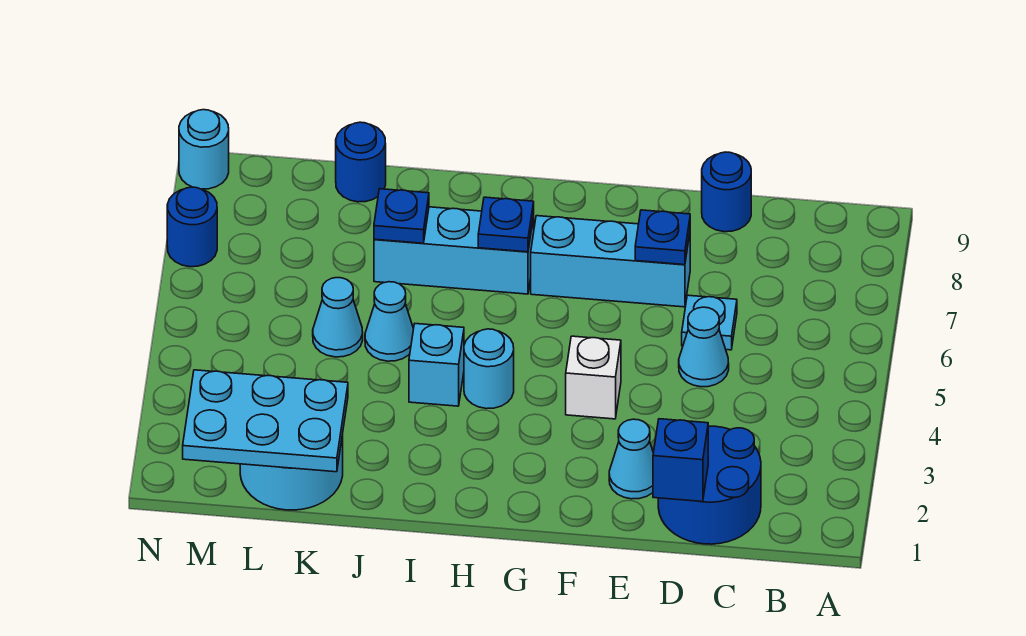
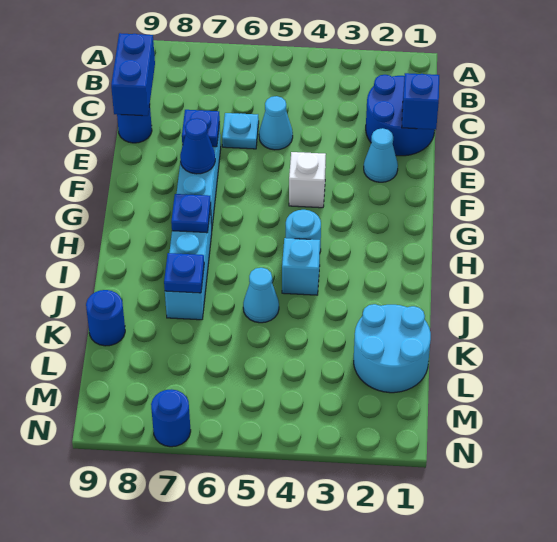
none -> blue 1x2 brick [111,33,155,116]
none -> blue 1x1 cone [180,118,215,174]
cyan 2x3 plate [183,370,348,472] -> none
cyan 1x1 cone [313,278,363,357] -> none
cyan 1x1 round brick [179,110,229,189] -> none

